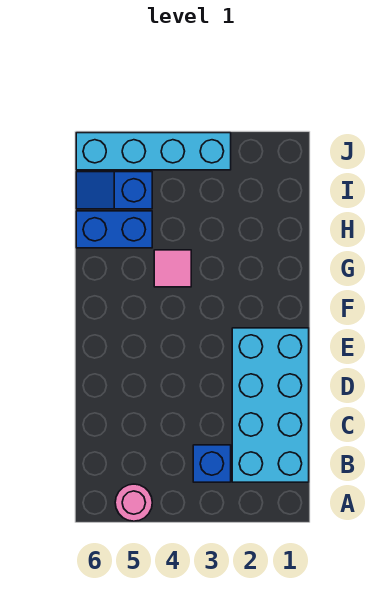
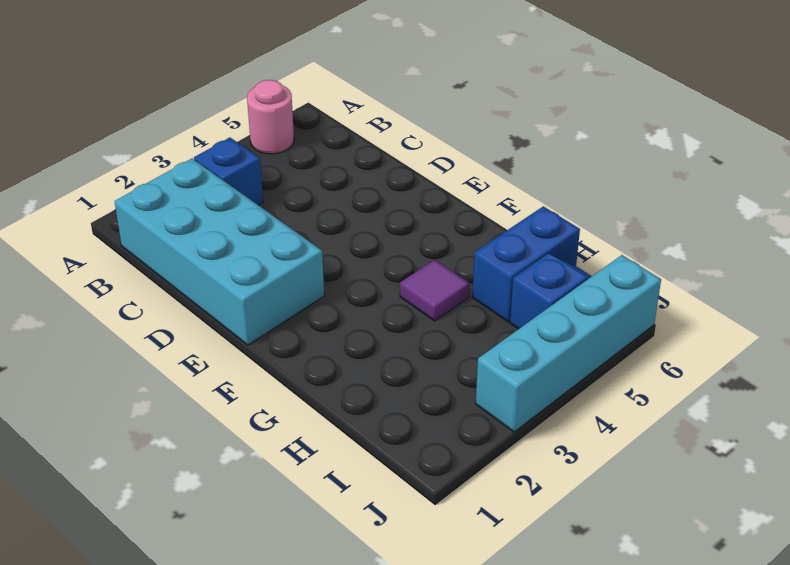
pink 1x1 tile [154,250,191,287] -> purple 1x1 tile [400,260,470,321]

